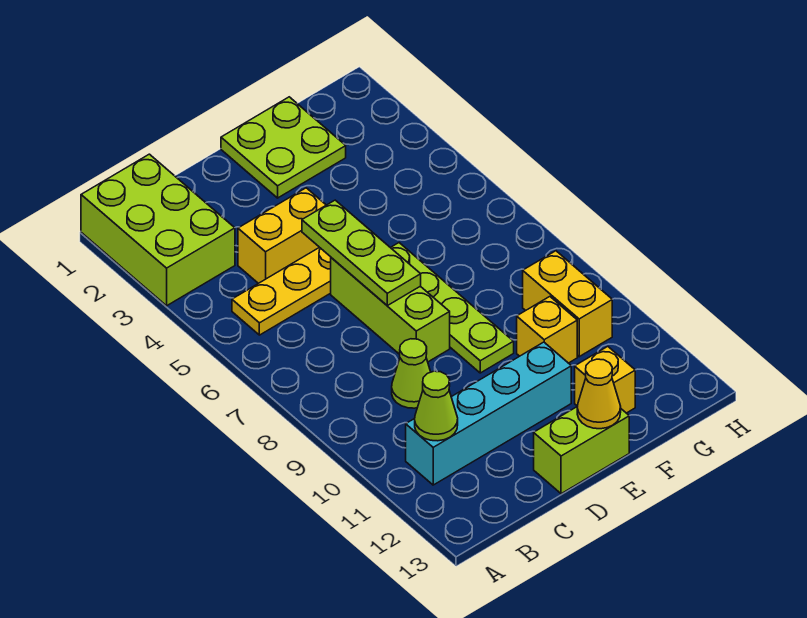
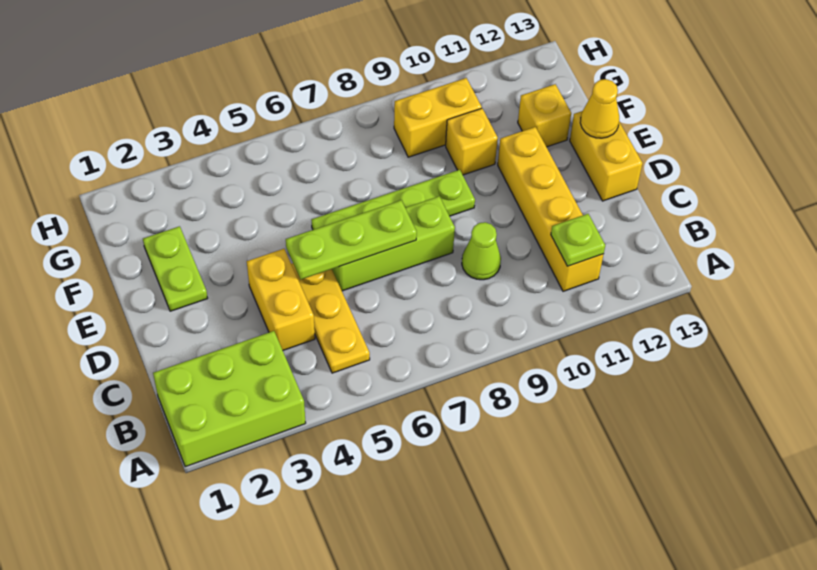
cyan 1x4 brick [406,342,571,485] -> yellow 1x4 brick [498,127,604,291]
lime 1x1 cone [415,371,458,441] -> lime 1x1 plate [551,214,605,266]
lime 1x2 brick [534,406,629,494] -> yellow 1x2 brick [570,111,643,201]
lime 2x2 plate [221,97,346,198] -> lime 1x2 plate [143,226,208,311]

